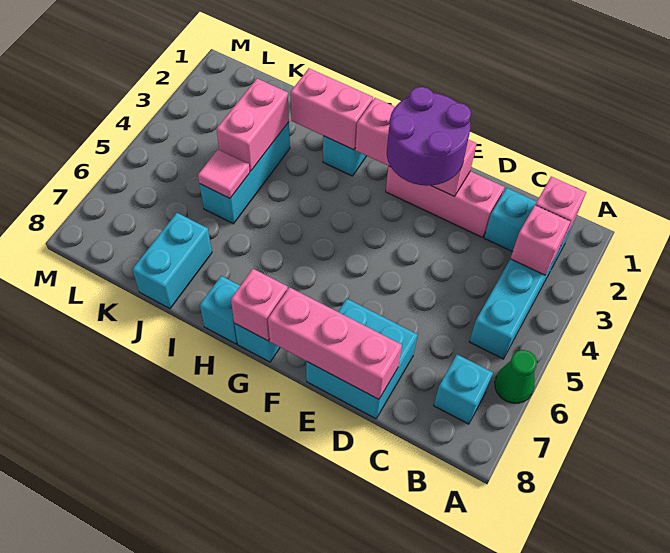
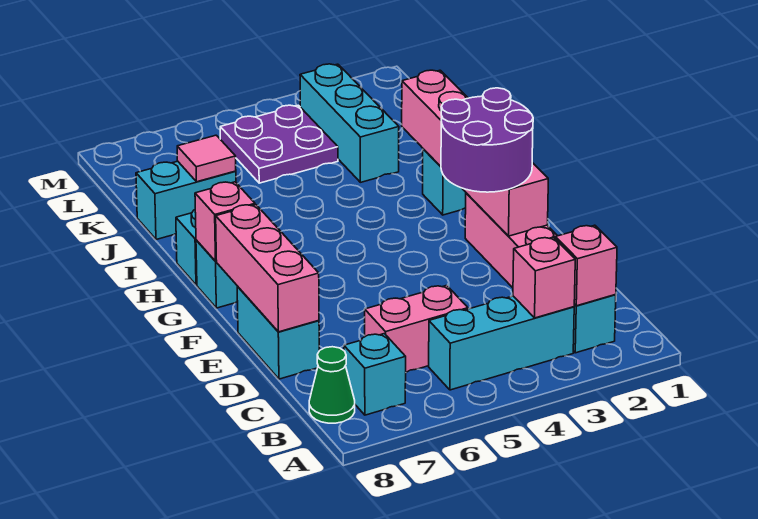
green 1x1 cone [495,350,537,403] -> green 1x1 cone moved to [309,347,355,423]
cyan 2x2 brick [306,299,418,419] -> cyan 1x2 brick [237,287,319,379]
cyan 1x3 brick [200,122,290,224] -> cyan 1x3 brick turned to [300,64,399,182]
pink 1x2 brick [216,79,289,171] -> pink 1x2 brick moved to [365,285,468,372]
pink 1x1 tile [198,149,250,198] -> pink 1x1 tile moved to [177,135,236,182]
none -> purple 2x2 plate [220,105,338,183]

